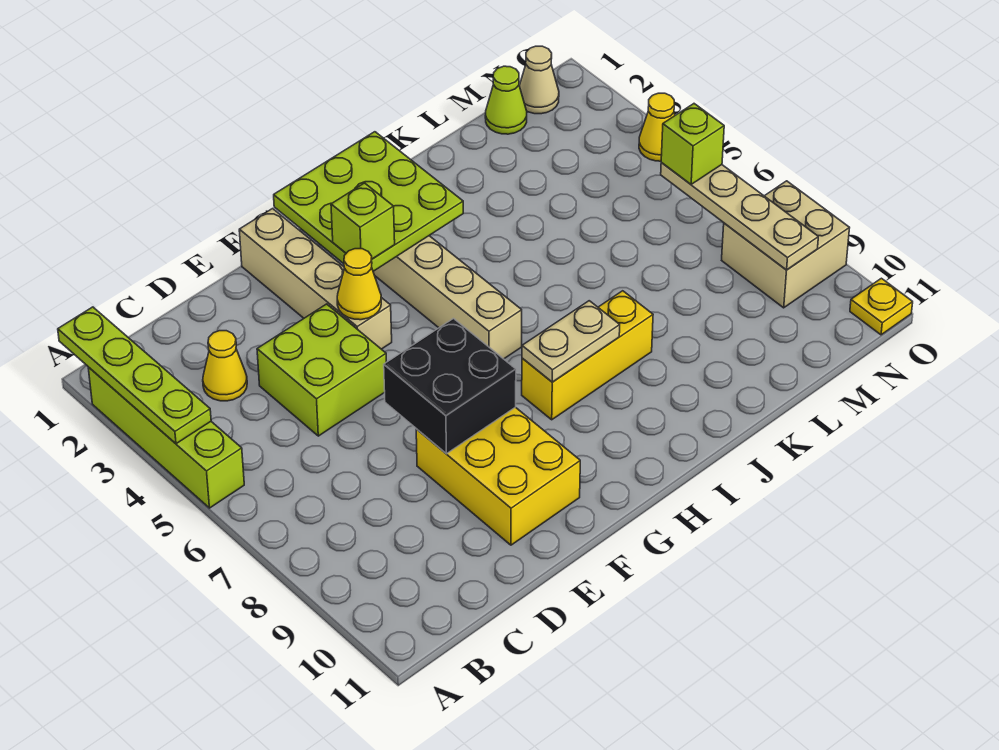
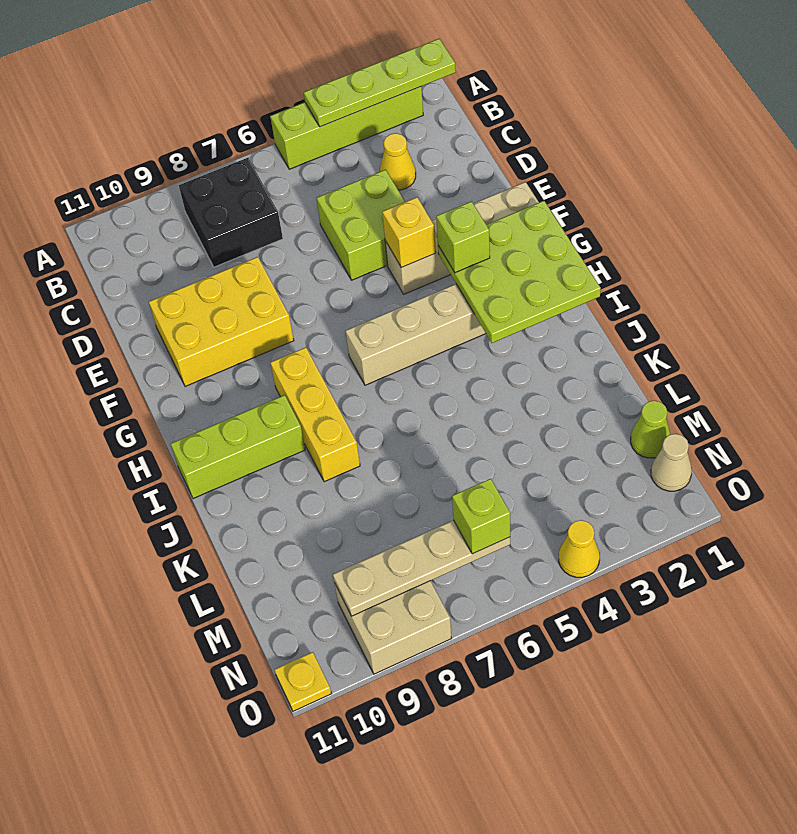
black 2x2 brick [384,319,516,454] -> black 2x2 brick moved to [179,158,283,267]
yellow 1x1 cone [337,249,381,320] -> yellow 1x1 brick [382,197,436,268]
tan 1x2 plate [522,301,620,382] -> none
none -> lime 1x3 brick [171,395,305,499]

